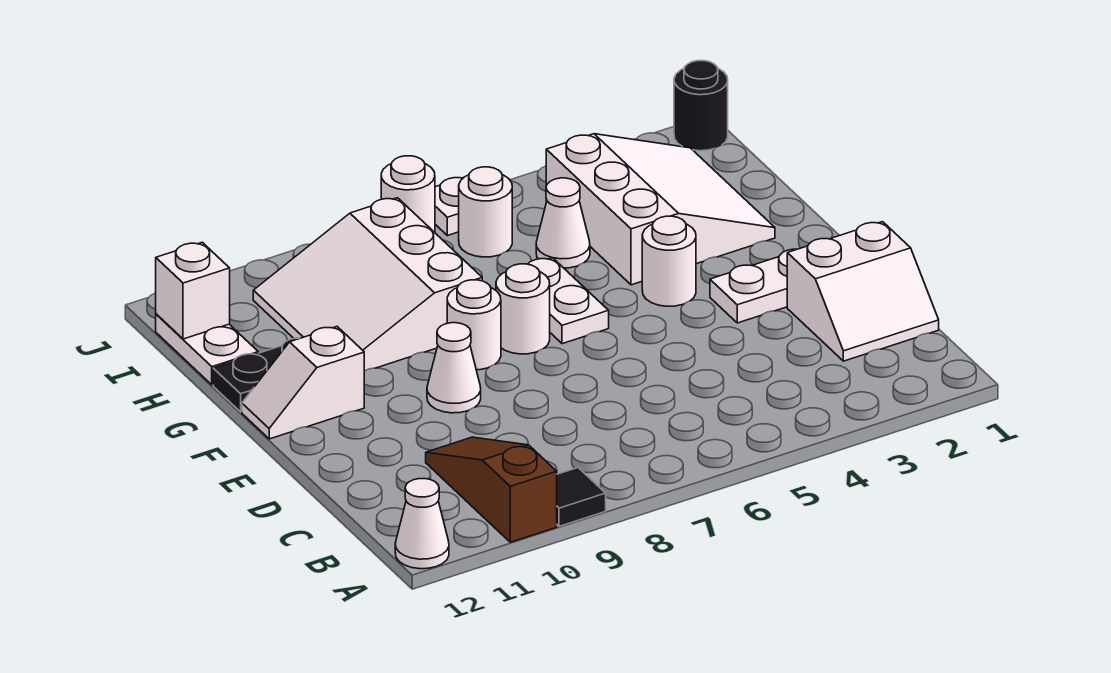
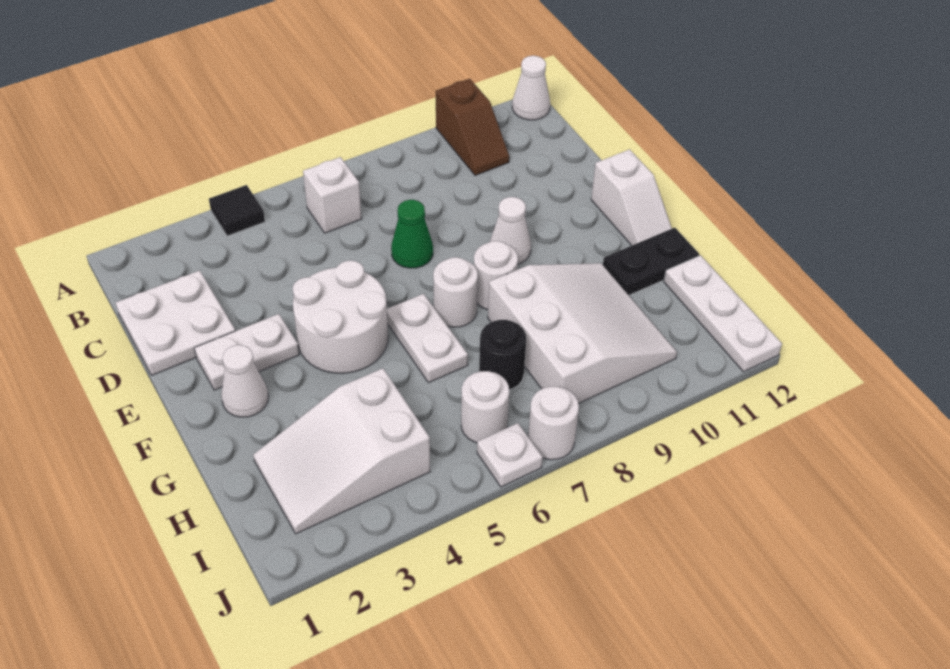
black 1x1 tile [557,468,606,526] -> black 1x1 tile moved to [209,185,265,236]
brown 1x3 slope [426,437,557,542] -> brown 1x2 slope [436,79,509,175]
white 2x2 slope [787,222,939,361] -> white 2x2 plate [116,270,235,375]
none -> green 1x1 cone [391,200,433,268]
white 1x1 round brick [642,216,696,306] -> white 2x2 round brick [293,261,388,373]
white 1x2 slope [242,327,364,439] -> white 1x2 slope turned to [591,149,672,245]
white 3x3 slope [546,134,775,285] -> white 2x3 slope [253,368,430,534]
white 1x1 cone [536,178,590,268] -> white 1x1 cone moved to [221,345,268,417]
white 1x2 plate [156,314,258,385] -> white 1x3 plate [664,255,782,372]
white 1x1 brick [156,242,230,339] -> white 1x1 brick moved to [303,157,362,233]
black 1x1 round brick [674,61,728,151] -> black 1x1 round brick moved to [479,320,526,390]

